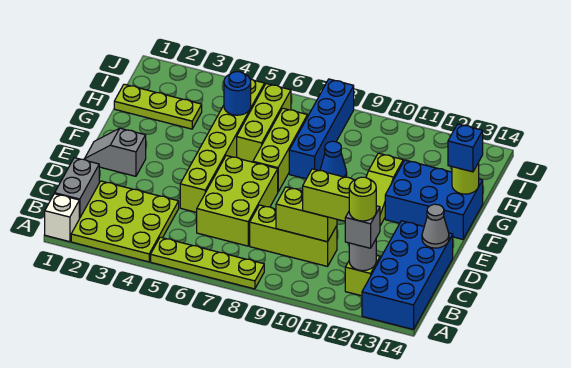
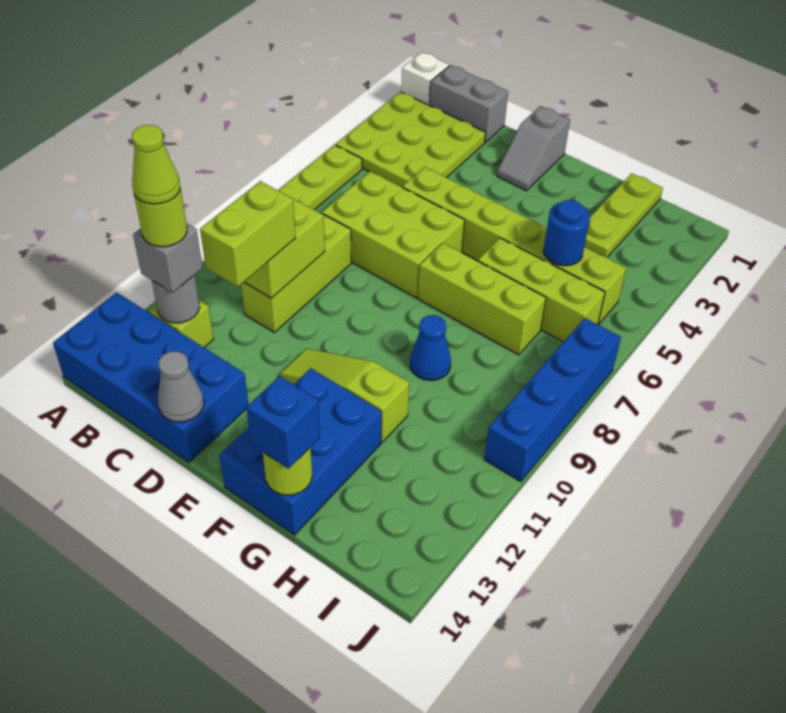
none -> lime 1x1 cone [132,125,180,204]
grey 1x2 slope [84,128,146,176] -> grey 1x2 slope turned to [497,106,570,191]
blue 1x4 brick [289,79,354,179] -> blue 1x4 brick turned to [484,318,621,482]

